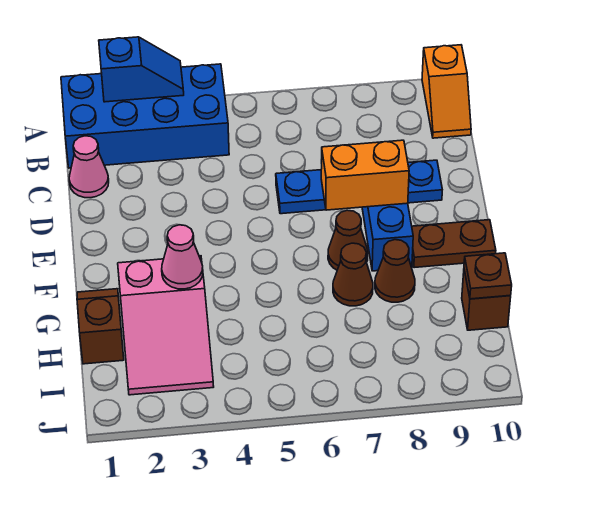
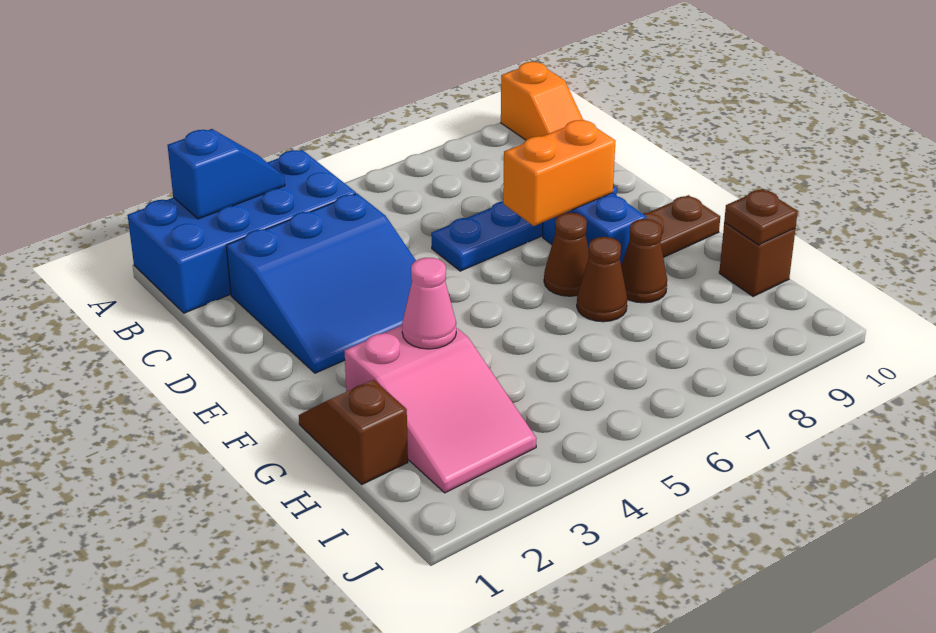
pink 1x1 cone [69,136,109,198] -> none
none -> blue 3x3 slope [226,194,416,373]

